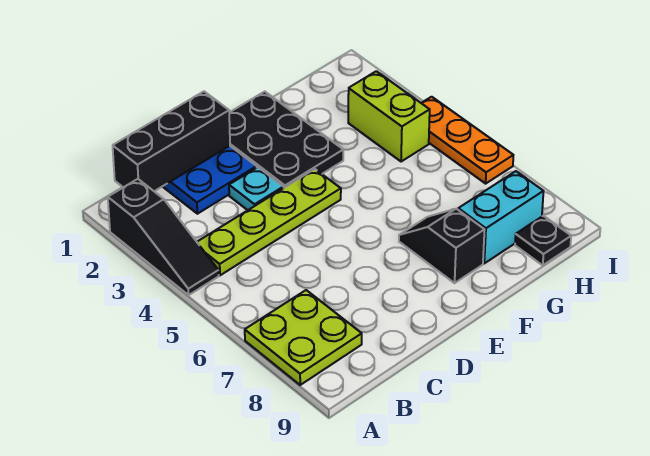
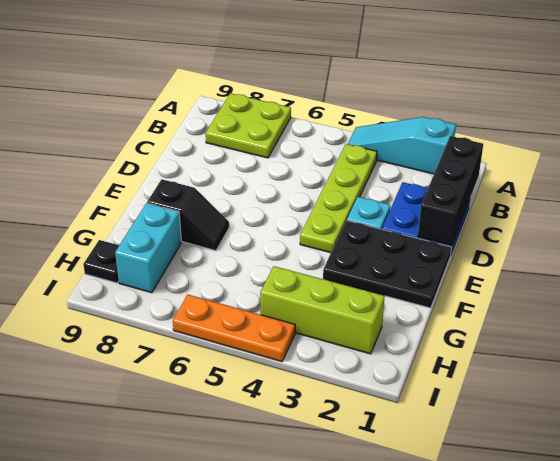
black 1x3 slope [108,179,219,295] -> cyan 1x3 slope [348,117,456,174]
lime 1x2 brick [348,71,430,162] -> lime 1x3 brick [260,266,385,354]

